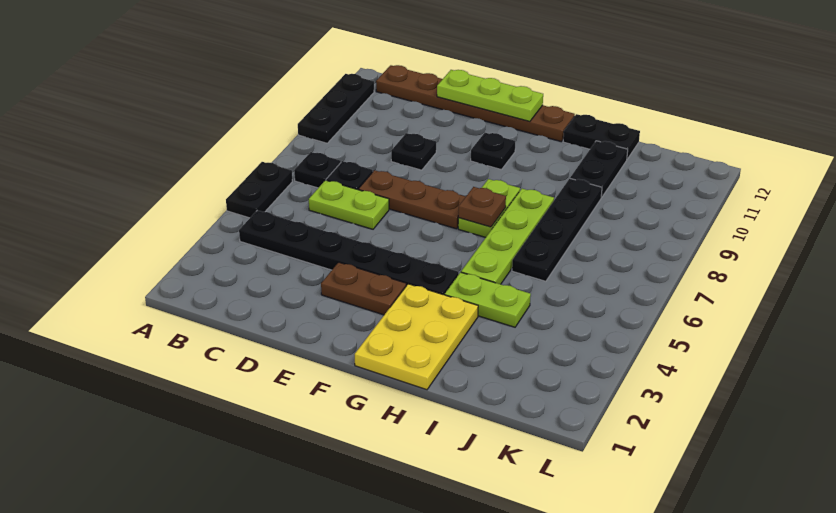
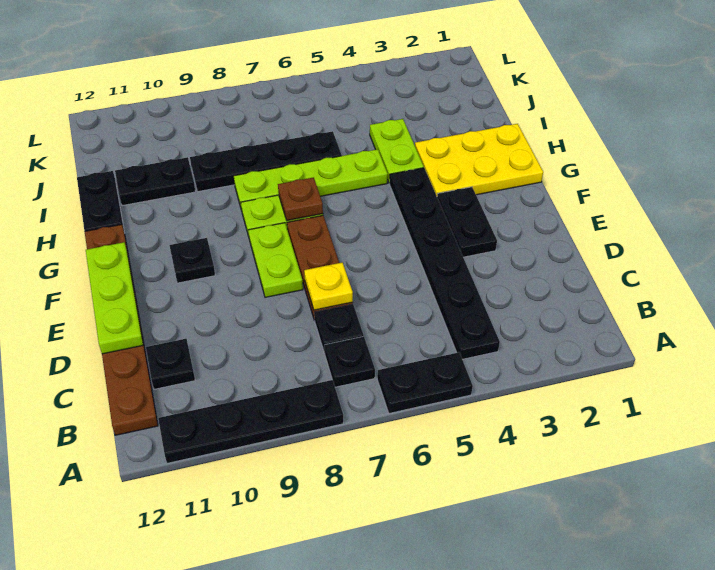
black 1x3 plate [298,74,374,143] -> black 1x4 plate [158,380,343,463]
lime 1x2 plate [309,180,389,229] -> lime 1x2 plate moved to [248,223,303,297]
none -> yellow 1x1 plate [304,263,353,310]
black 1x1 plate [391,133,436,170] -> black 1x1 plate moved to [146,339,195,389]
brown 1x2 plate [321,262,406,315] -> black 1x2 plate [437,187,497,257]

